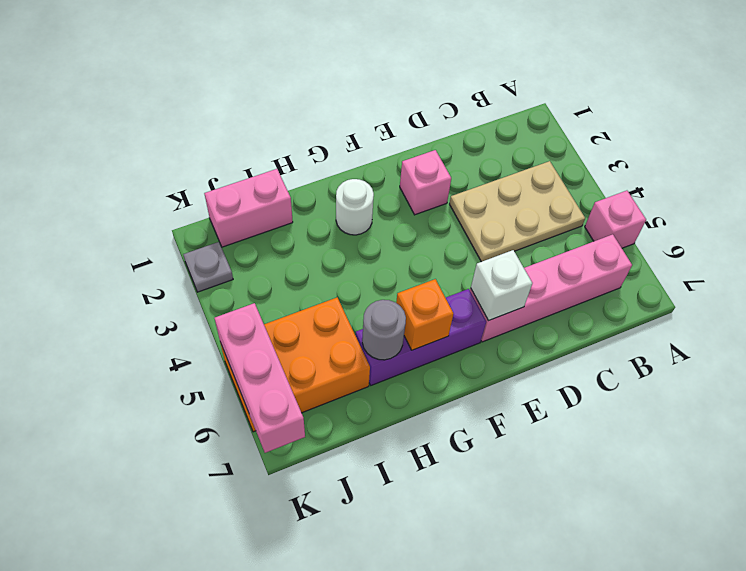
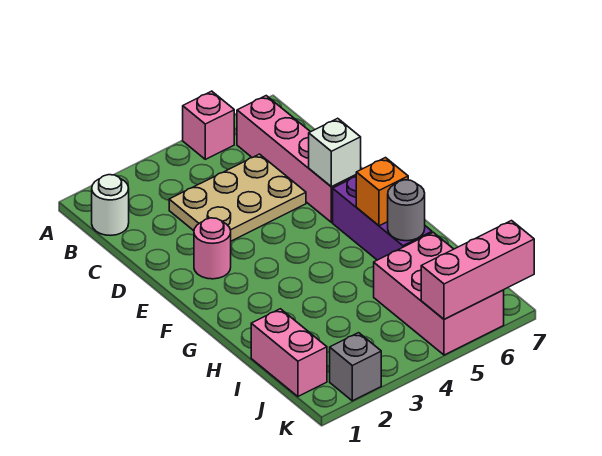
tan 2x3 plate [450,161,585,262] -> tan 2x3 plate turned to [169,154,306,241]
pink 1x1 brick [400,150,451,215] -> pink 1x1 round brick [194,218,231,279]
white 1x1 round brick [336,179,374,235] -> white 1x1 round brick moved to [92,175,129,235]
orange 2x3 brick [221,297,370,432] -> pink 2x3 brick [374,232,504,355]
grey 1x1 plate [183,242,233,292] -> grey 1x1 brick [330,333,381,401]

